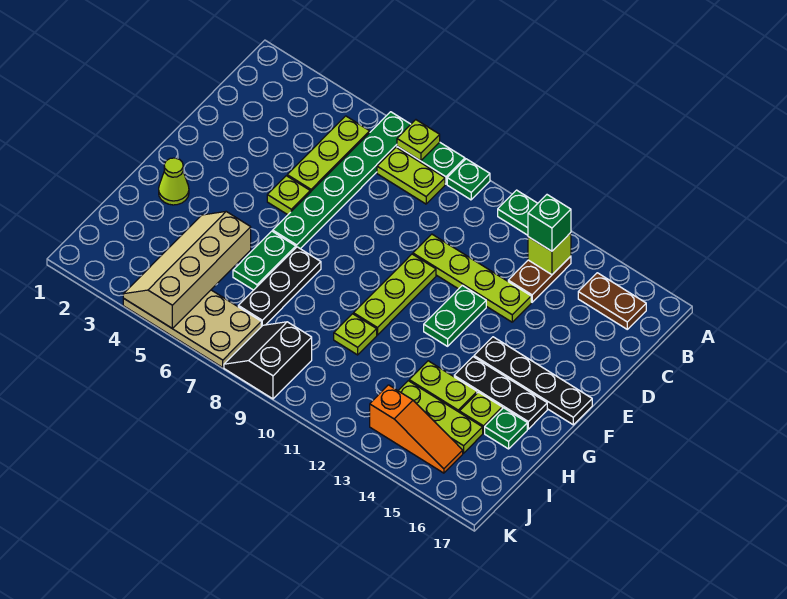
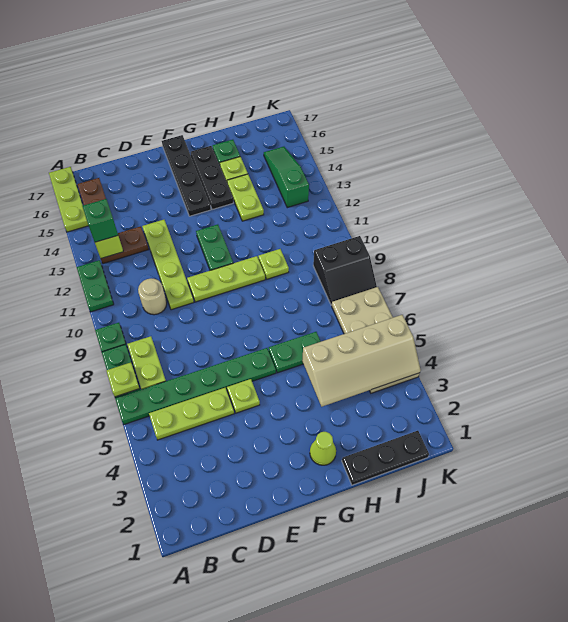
none -> tan 1x1 round brick [138,278,167,315]
green 1x2 plate [424,285,486,346] -> green 1x2 plate turned to [196,224,233,270]
black 1x3 plate [238,247,321,327] -> black 1x3 plate moved to [342,431,429,485]
lime 1x3 plate [398,381,483,453] -> lime 1x3 plate moved to [49,167,88,232]
orange 1x3 slope [370,385,463,473] -> green 1x3 slope [264,147,309,208]

